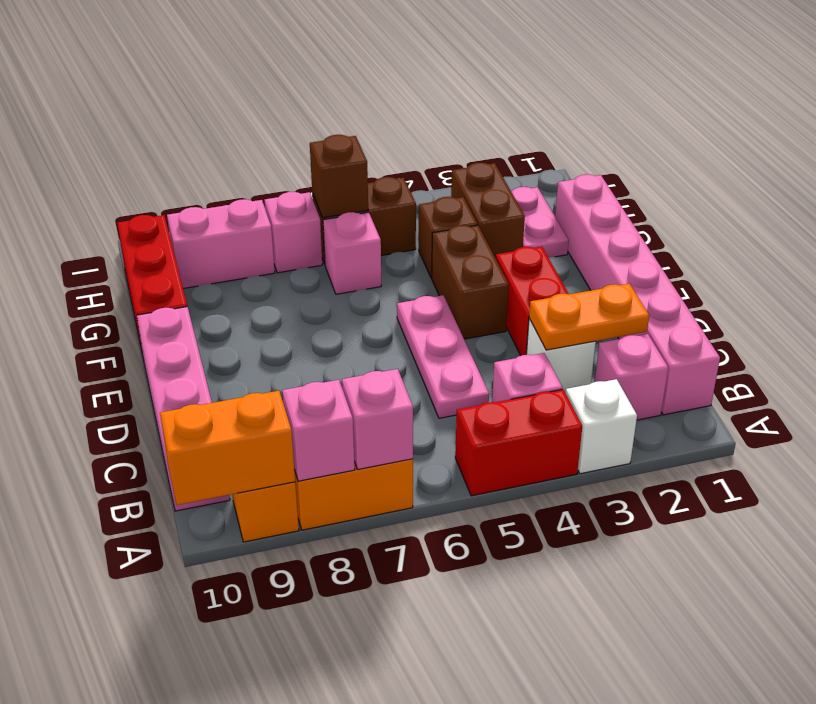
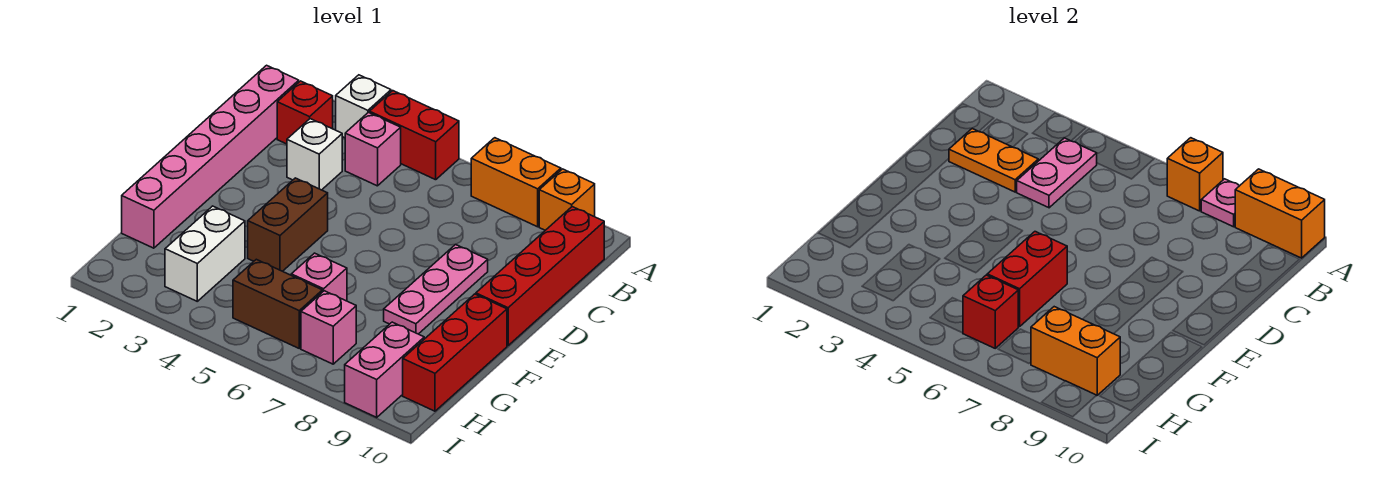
pink 1x1 brick [342,369,413,469] -> orange 1x1 brick [1167,138,1223,211]
pink 1x1 brick [282,380,355,481] -> pink 1x1 plate [1201,179,1239,227]
pink 1x1 brick [595,334,668,420] -> red 1x1 brick [277,81,333,144]
pink 1x4 brick [137,307,230,511] -> red 1x4 brick [476,207,604,346]
pink 1x3 plate [397,295,489,418] -> pink 1x3 plate moved to [384,244,488,334]
red 1x2 brick [496,247,569,356] -> red 1x2 brick moved to [987,232,1067,327]
pink 1x2 plate [511,187,569,258] -> pink 1x2 plate moved to [1017,138,1097,208]
brown 1x2 brick [451,163,525,258] -> white 1x2 brick [165,206,245,301]
brown 1x1 brick [419,197,477,278] -> none
brown 1x1 brick [310,135,368,218] -> red 1x1 brick [963,275,1018,348]
pink 1x2 brick [167,199,275,289] -> pink 1x2 brick turned to [345,322,424,417]
none -> orange 1x2 brick [1031,307,1120,395]

